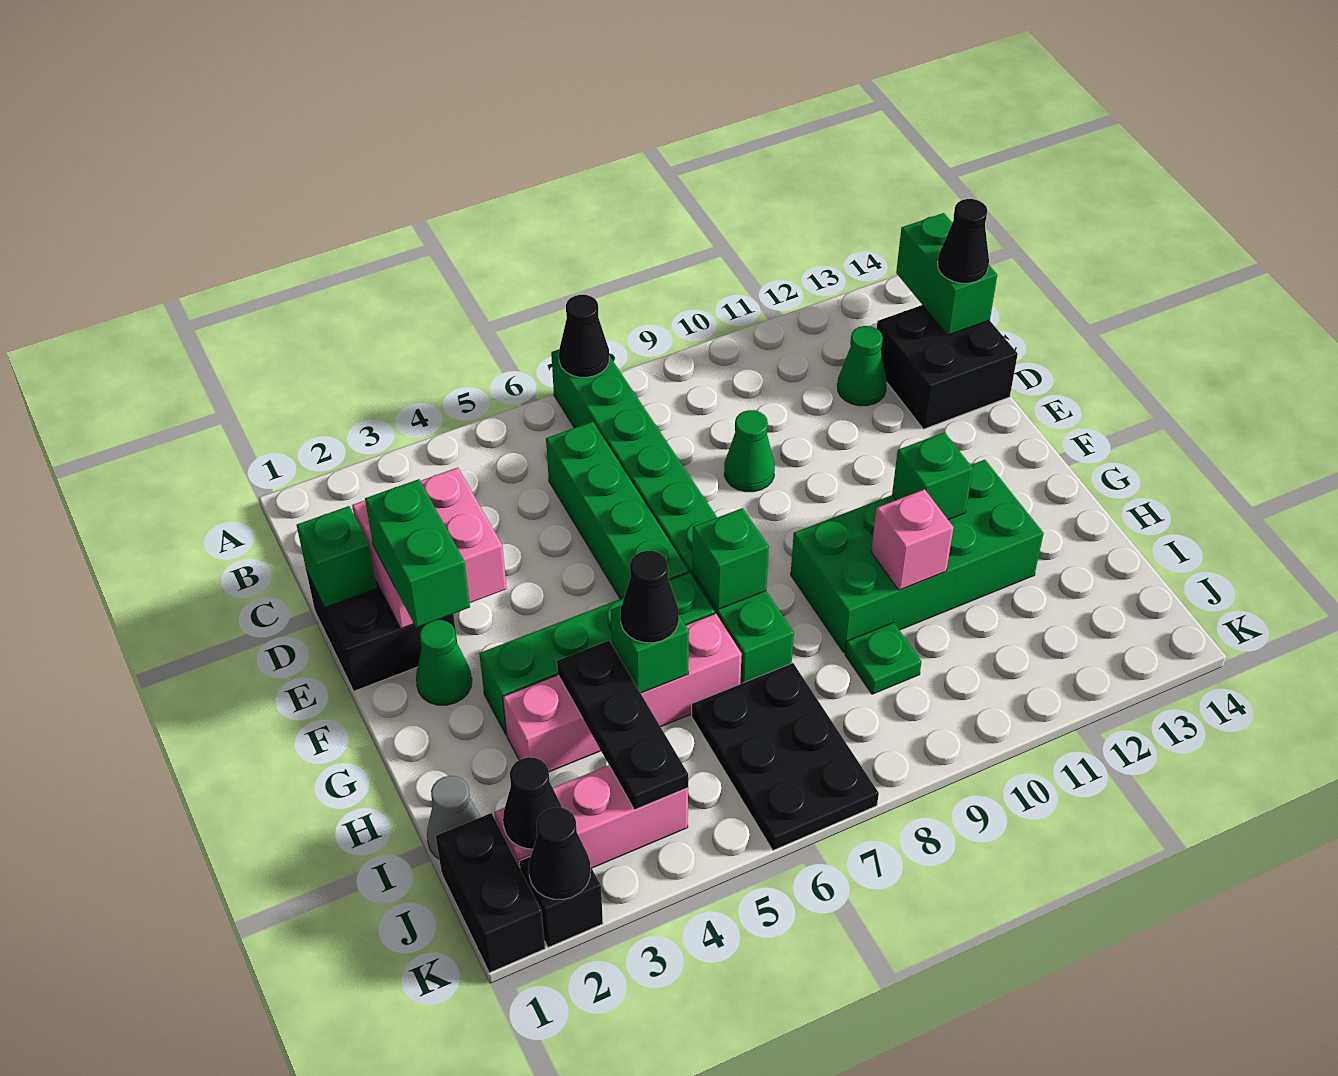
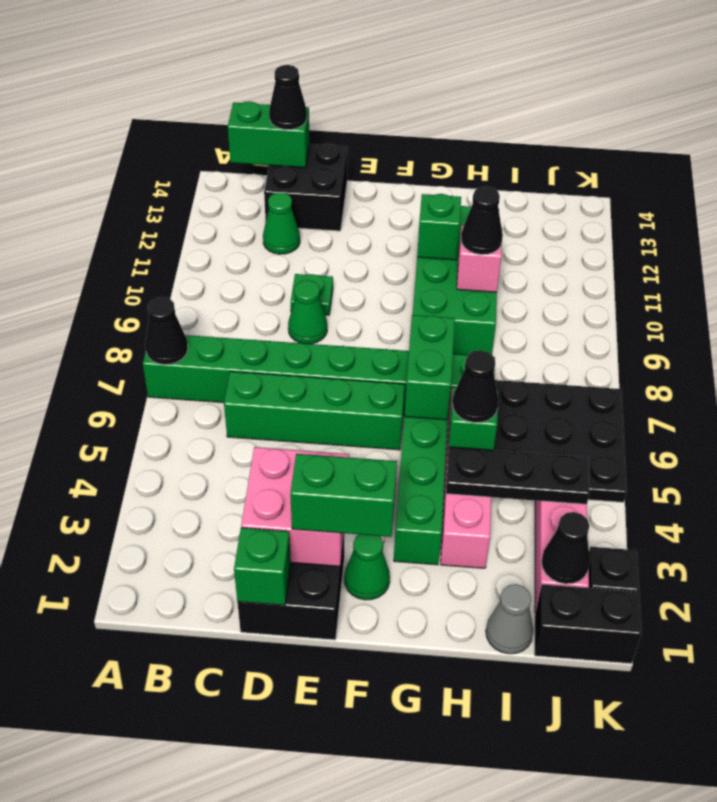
green 1x1 brick [692,508,769,610] -> green 1x2 brick [404,315,455,420]
black 2x3 plate [692,663,879,850] -> black 3x3 plate [494,380,627,502]
green 1x1 plate [845,622,921,694] -> green 1x1 plate moved to [291,274,333,315]
black 1x1 cone [529,807,591,899] -> black 1x1 cone moved to [461,186,503,255]

